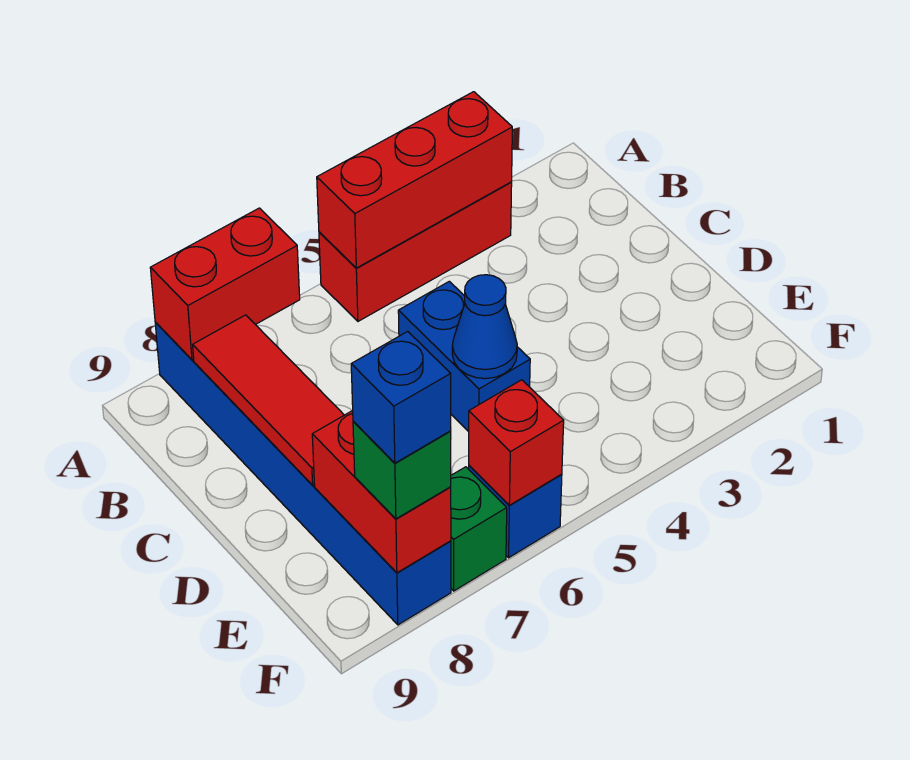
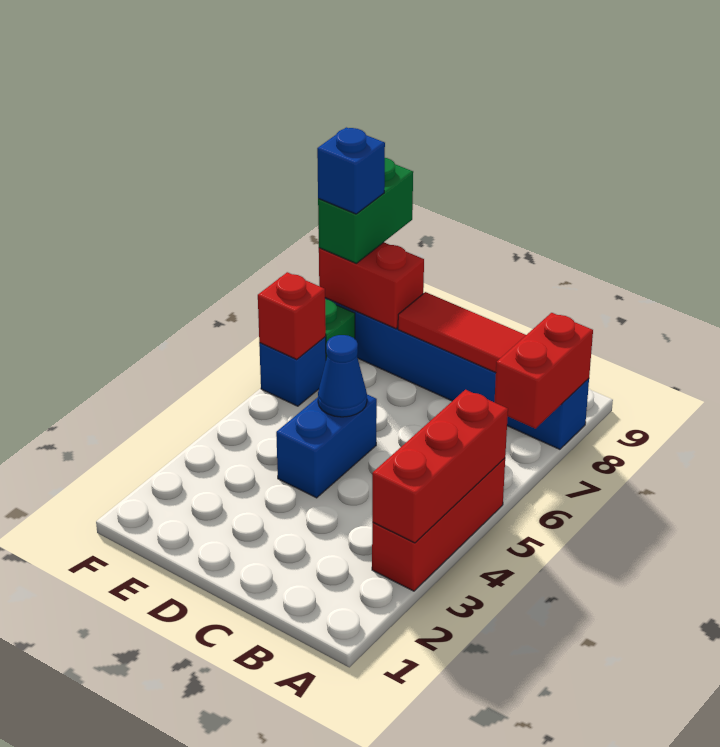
blue 1x2 brick [398,281,530,432] -> blue 1x2 brick turned to [276,395,377,498]
green 1x1 brick [353,421,451,519] -> green 1x2 brick [318,158,413,263]

